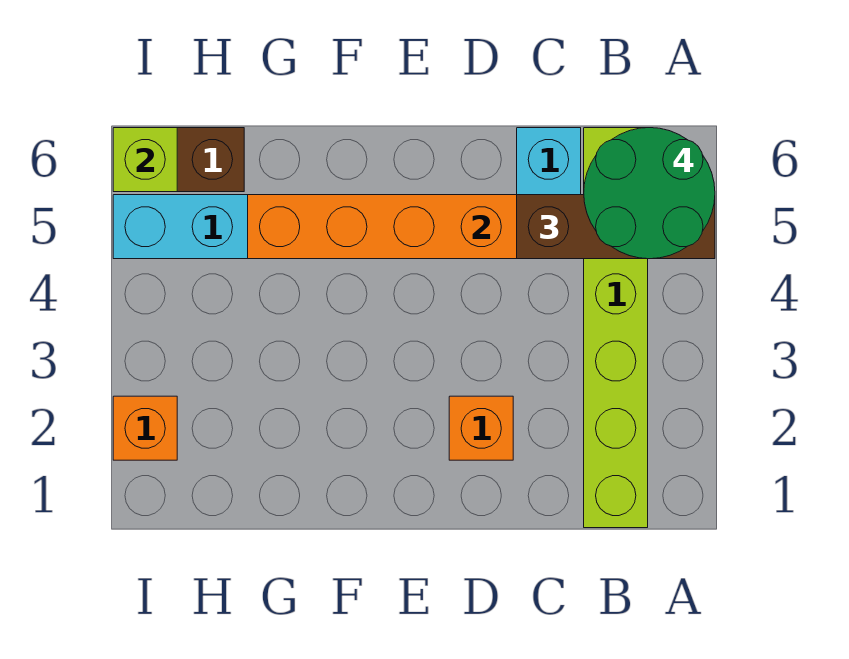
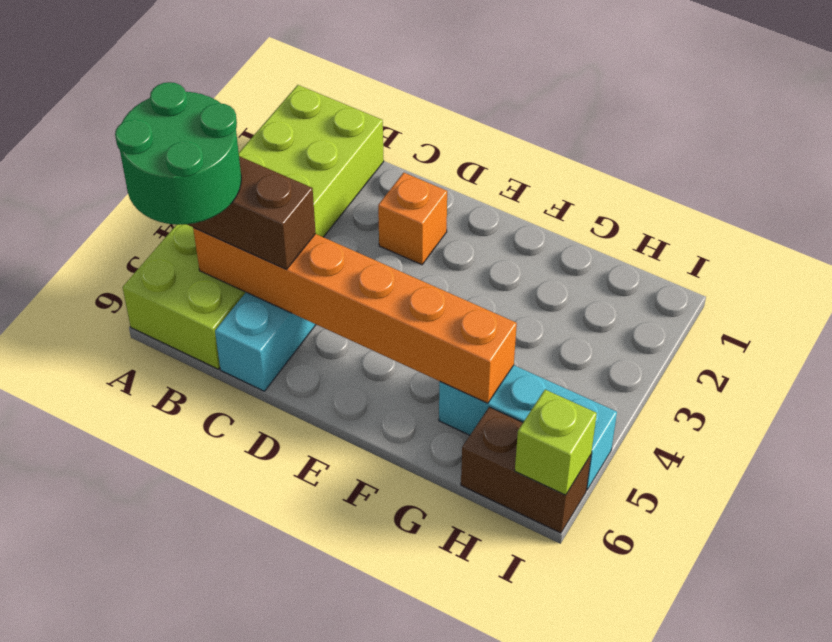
lime 1x6 brick [584,128,648,528] -> lime 2x6 brick [123,85,384,369]
orange 1x1 brick [113,396,177,460] -> none

